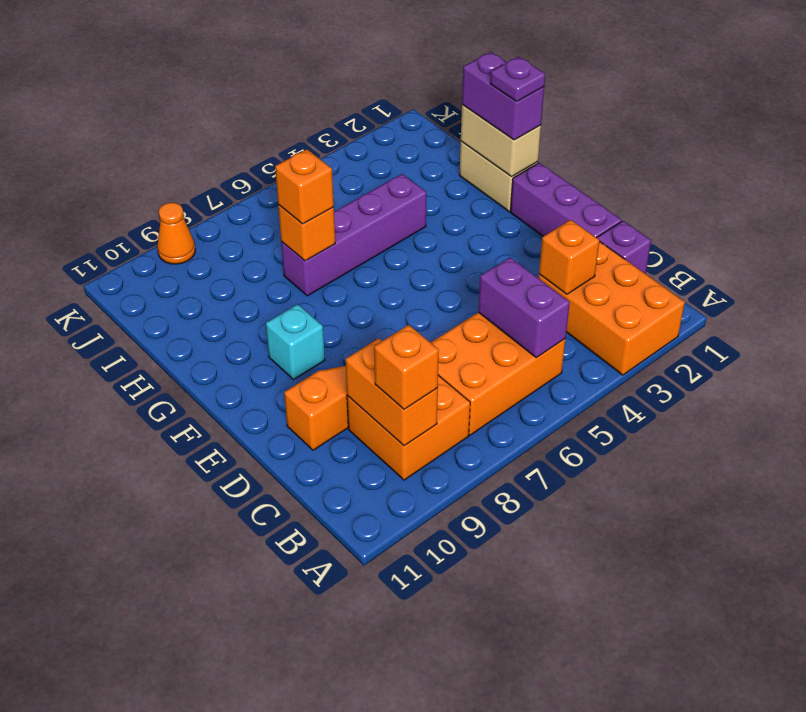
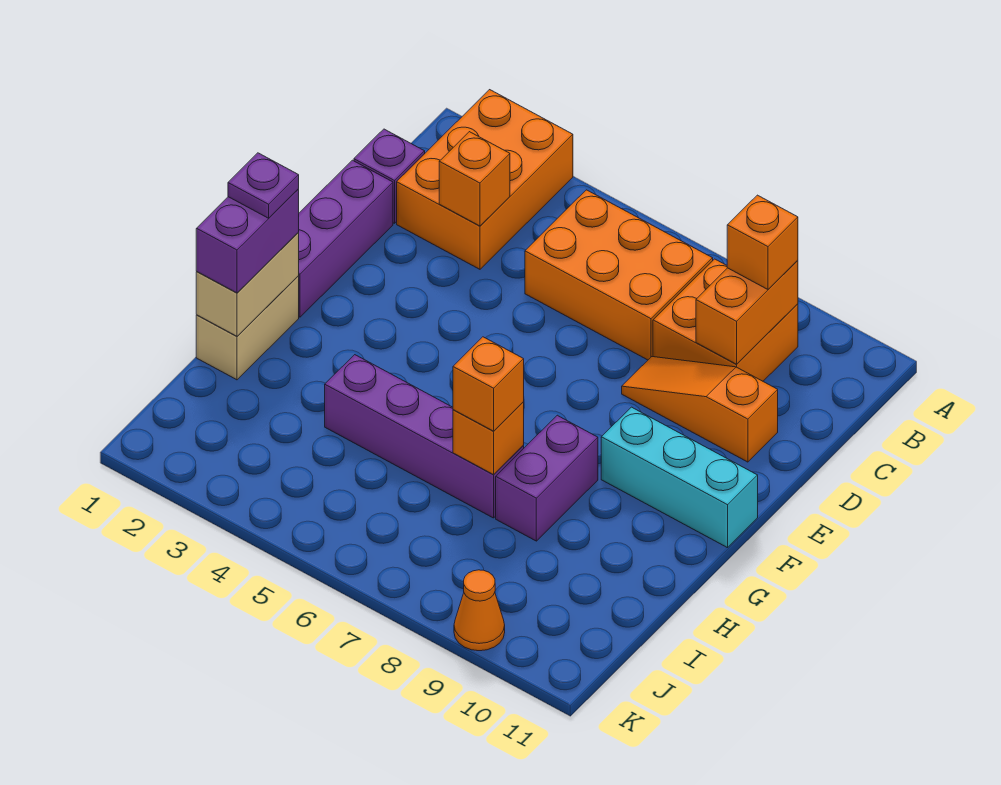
purple 1x2 brick [478,257,570,358] -> purple 1x2 brick moved to [496,415,598,541]
cyan 1x1 brick [266,304,325,380] -> cyan 1x3 brick [601,407,758,548]

